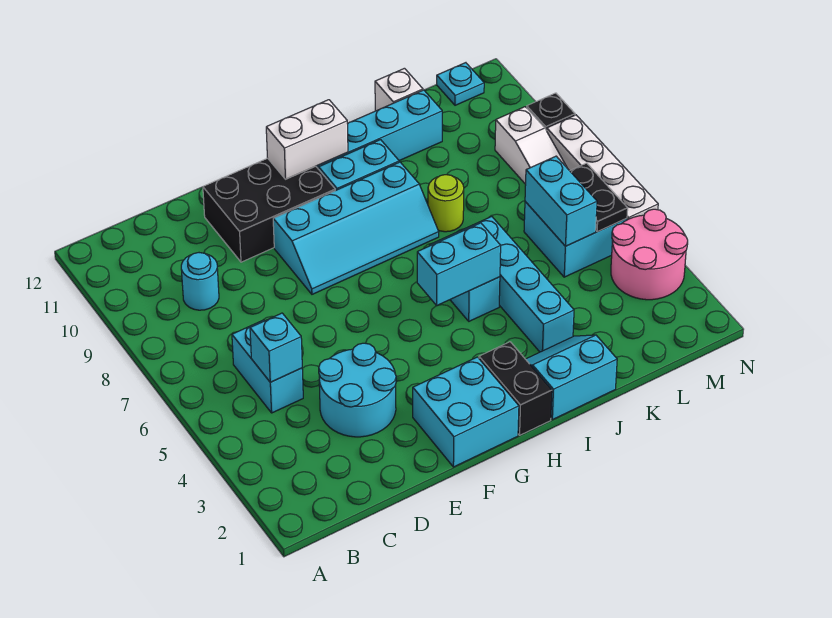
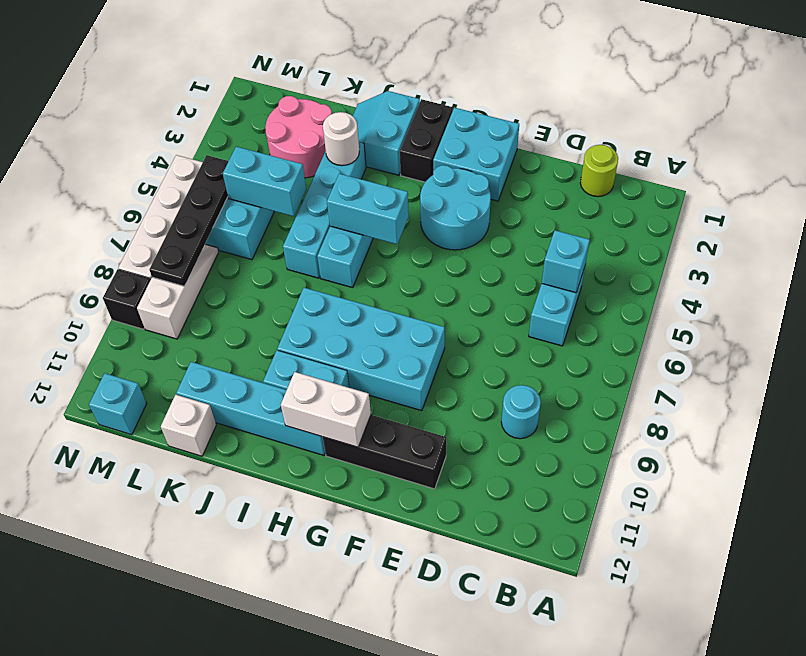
cyan 2x2 round brick [319,343,396,437] -> cyan 2x2 round brick moved to [420,165,491,250]
black 2x3 brick [203,158,335,262] -> black 1x3 brick [323,415,446,489]
cyan 2x4 slope [273,162,439,294] -> cyan 2x4 brick [277,288,445,411]
cyan 2x2 slope [526,335,617,420] -> cyan 2x2 slope turned to [353,91,420,175]
none -> white 1x1 round brick [323,112,359,166]
lime 1x1 round brick [428,175,464,232] -> lime 1x1 round brick moved to [580,145,618,197]
cyan 1x2 brick [525,156,597,246] -> cyan 1x2 brick turned to [223,147,306,216]
pink 2x2 round brick [611,209,688,300] -> pink 2x2 round brick moved to [265,96,332,178]
black 1x2 plate [570,163,628,232] -> black 1x4 plate [149,155,228,286]
cyan 1x1 plate [437,63,484,105] -> cyan 1x1 brick [89,373,147,435]

